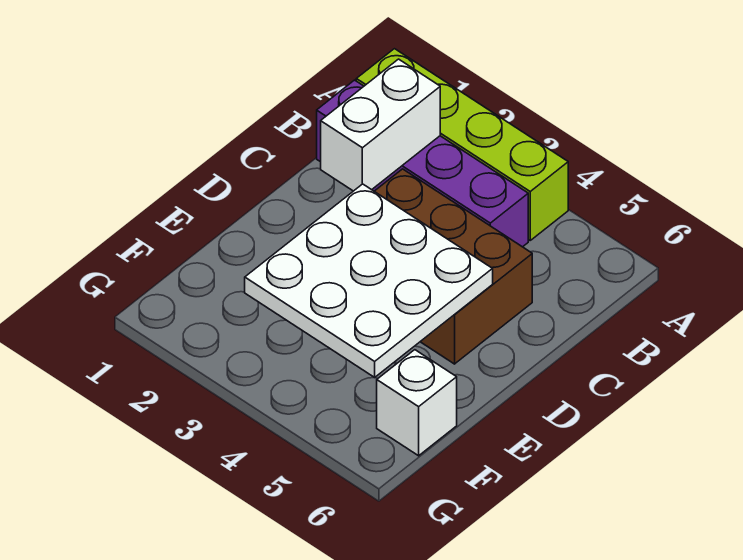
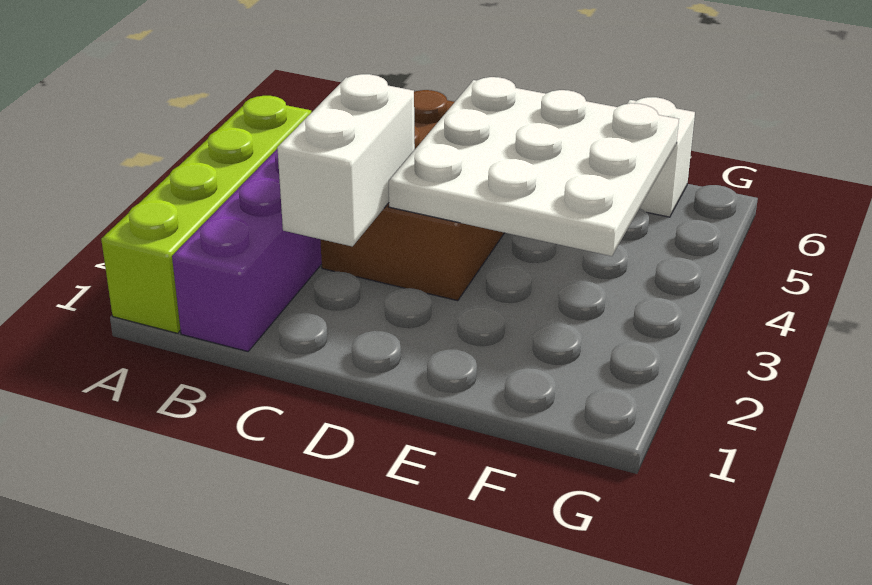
white 1x2 brick [321,59,440,191] -> white 1x2 brick turned to [277,74,415,246]

